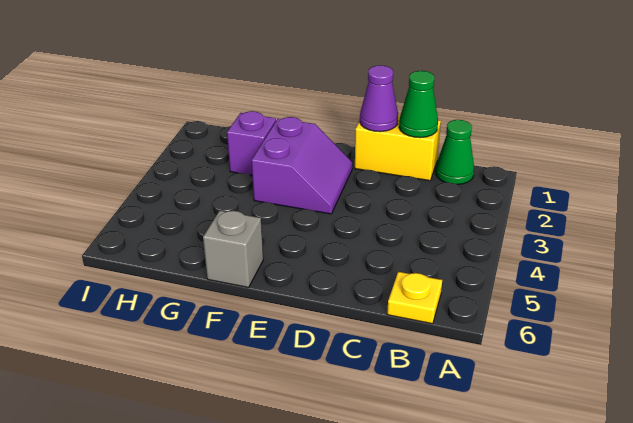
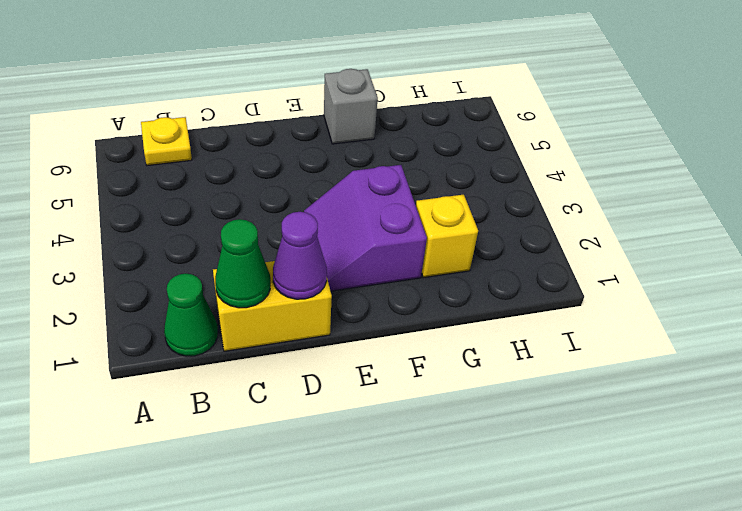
purple 1x1 brick [227,111,276,175] -> yellow 1x1 brick [416,195,478,278]

